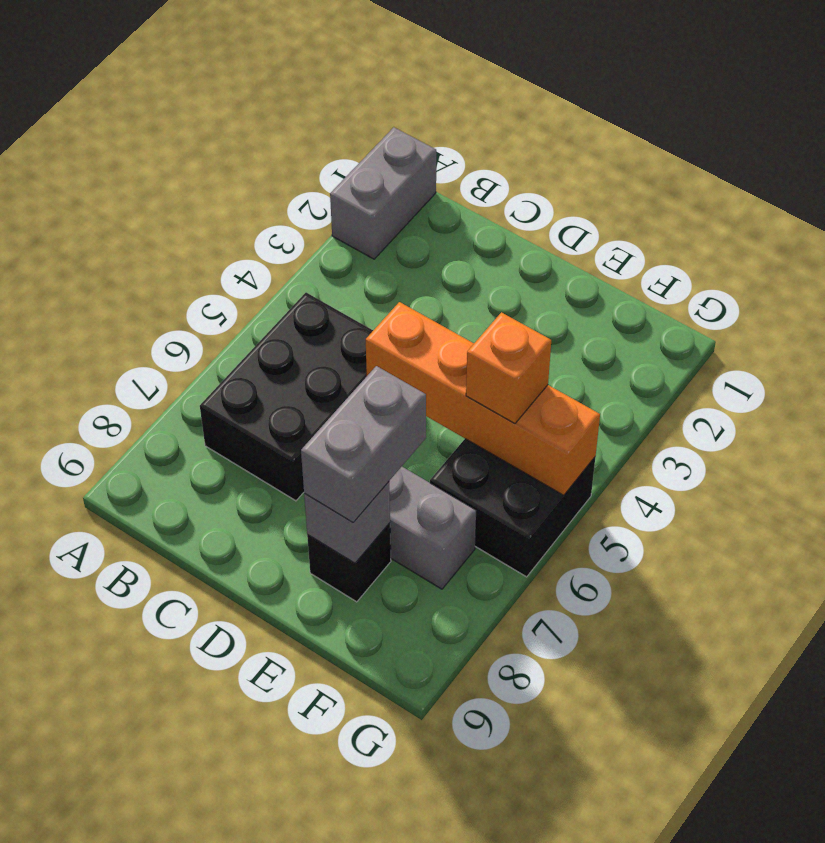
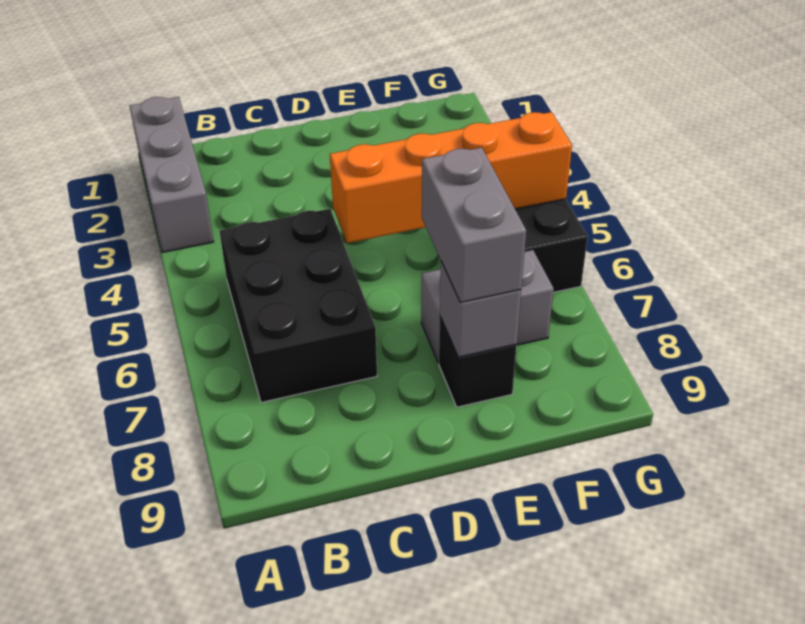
grey 1x2 brick [330,127,436,259] -> grey 1x3 brick [130,97,214,252]
orange 1x1 brick [466,312,551,423] -> none

